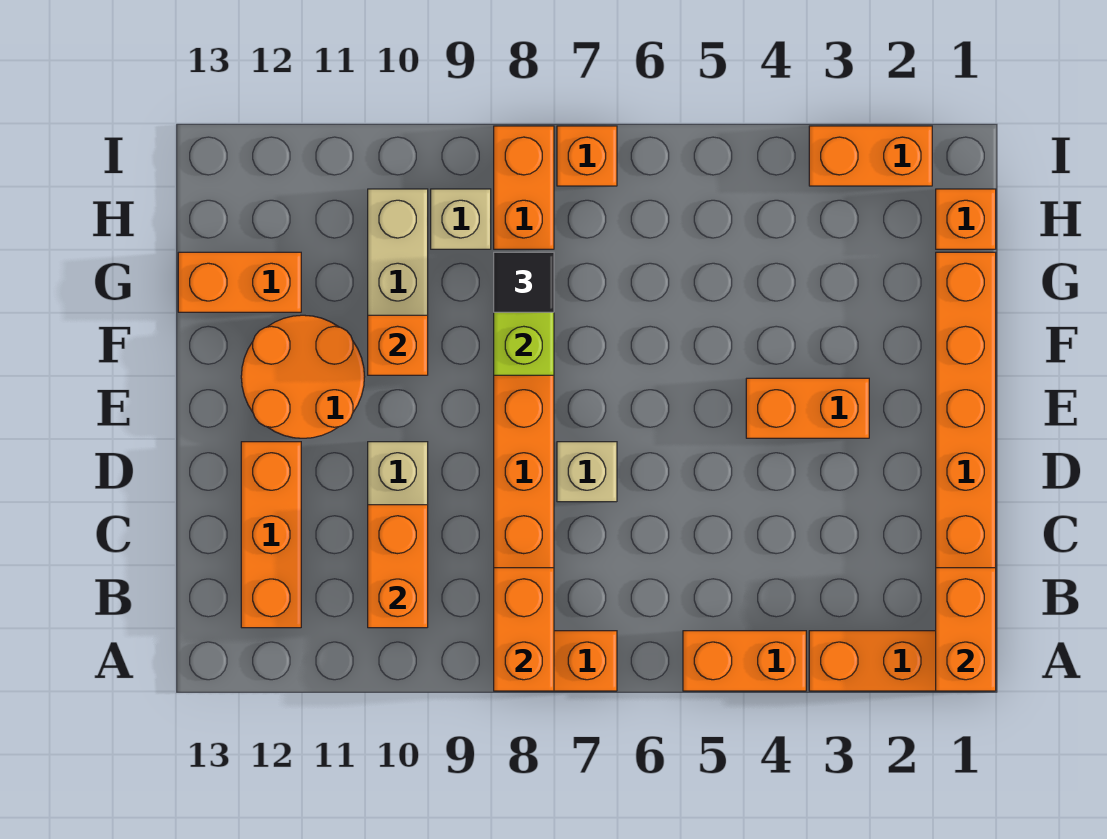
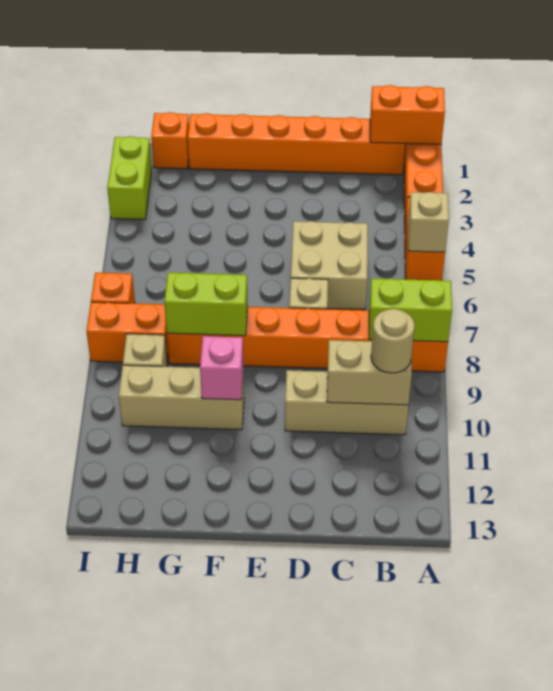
none -> tan 1x1 brick [408,192,449,252]
orange 1x2 brick [494,568,554,691] -> lime 1x2 brick [369,279,452,342]
orange 1x2 brick [368,505,428,628] -> tan 1x2 brick [327,340,412,405]
none -> tan 1x1 round brick [371,309,415,373]
orange 1x3 brick [241,442,301,628] -> none
none -> tan 2x2 brick [291,221,368,310]
orange 1x2 brick [746,378,869,438] -> none
orange 2x2 round brick [241,315,365,438] -> none
orange 1x1 brick [368,315,428,375] -> pink 1x1 brick [200,336,243,400]
black 1x1 tile [494,252,554,312] -> none
orange 1x2 brick [178,252,301,312] -> none
orange 1x2 brick [809,126,932,186] -> lime 1x2 brick [107,136,152,219]

